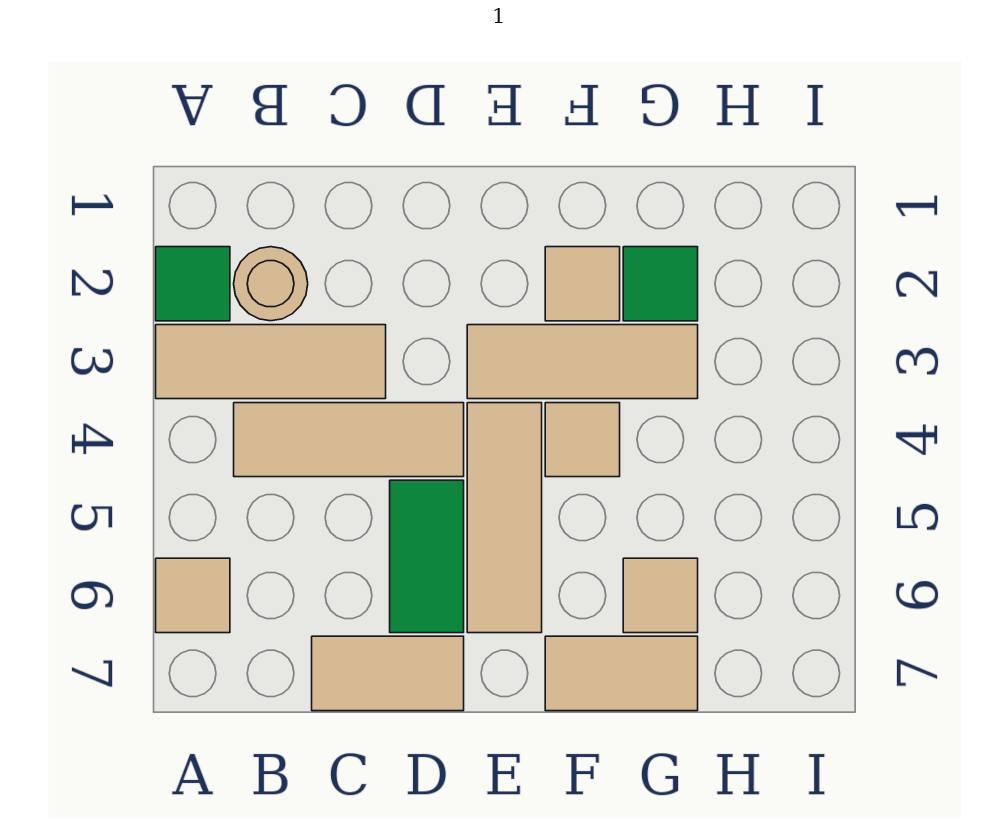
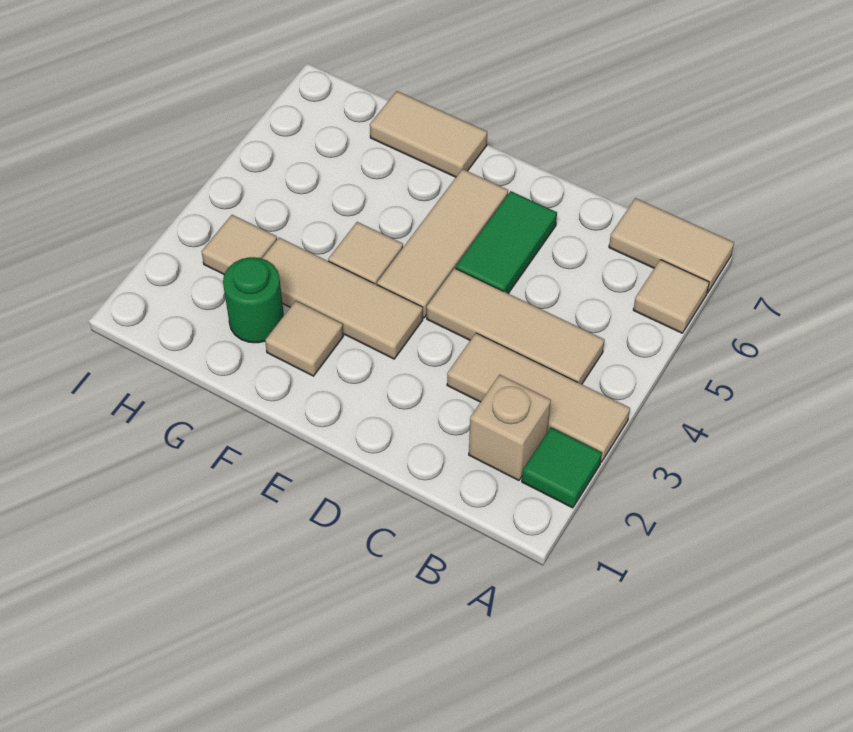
tan 1x1 round brick [234,247,308,321] -> tan 1x1 brick [469,375,551,480]
tan 1x2 tile [312,636,464,711] -> tan 1x2 tile moved to [609,198,734,293]
green 1x1 tile [623,247,698,321] -> green 1x1 round brick [223,257,284,343]
tan 1x1 tile [623,558,698,633] -> tan 1x1 tile moved to [202,215,277,274]

